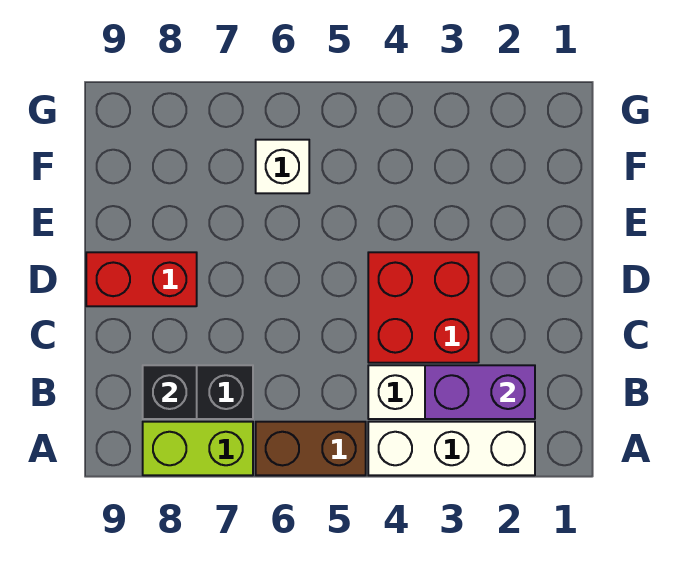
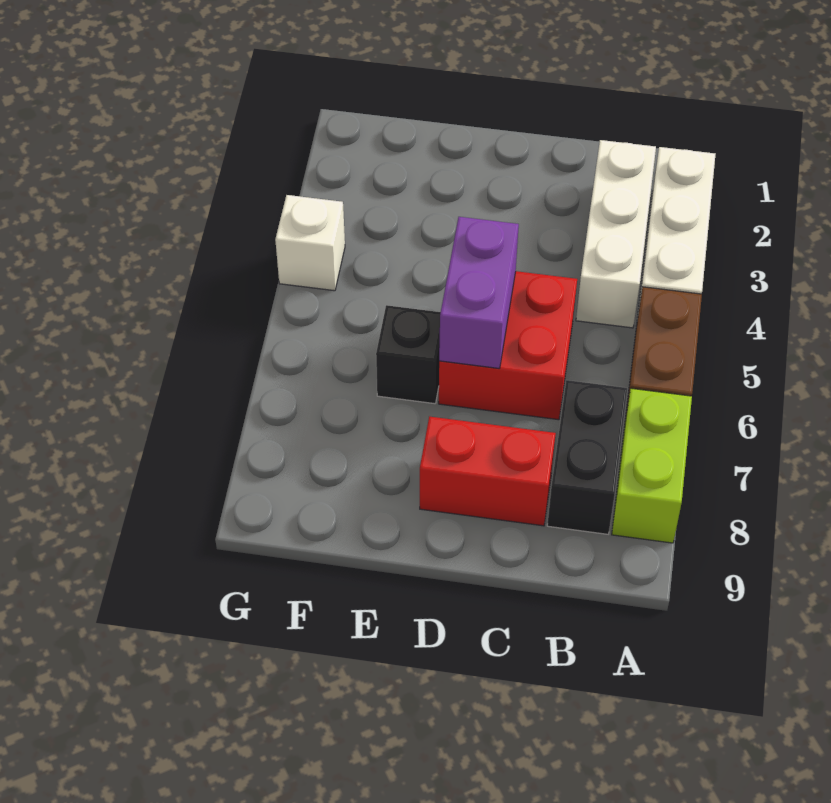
purple 1x2 brick [425,365,535,419] -> purple 1x2 brick moved to [439,217,519,368]
black 1x1 brick [143,365,197,419] -> black 1x1 brick moved to [376,305,441,404]
red 2x2 brick [368,252,479,363] -> red 2x2 brick moved to [439,271,577,420]
red 1x2 brick [86,252,197,306] -> red 1x2 brick turned to [420,416,556,526]
white 1x1 brick [256,140,309,193] -> white 1x1 brick moved to [275,195,345,291]

